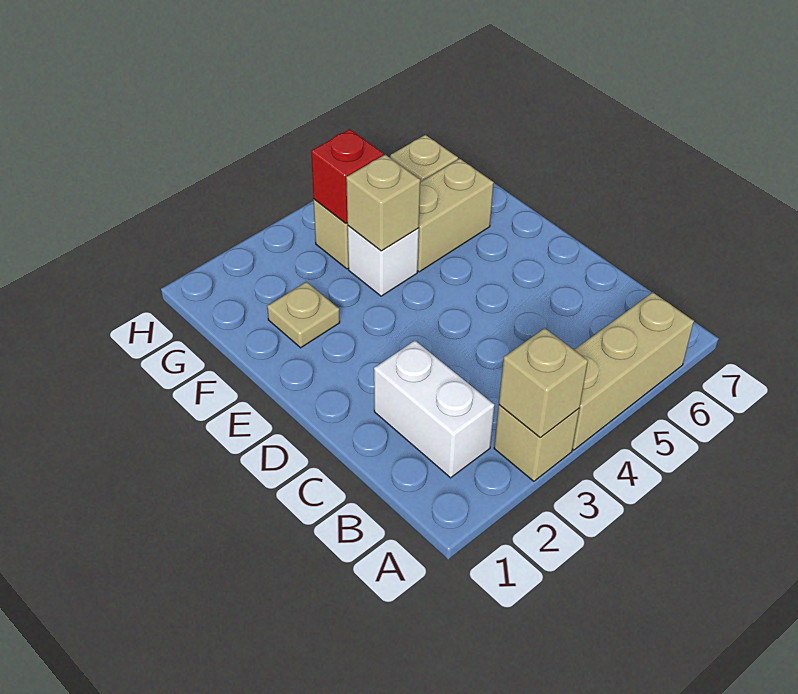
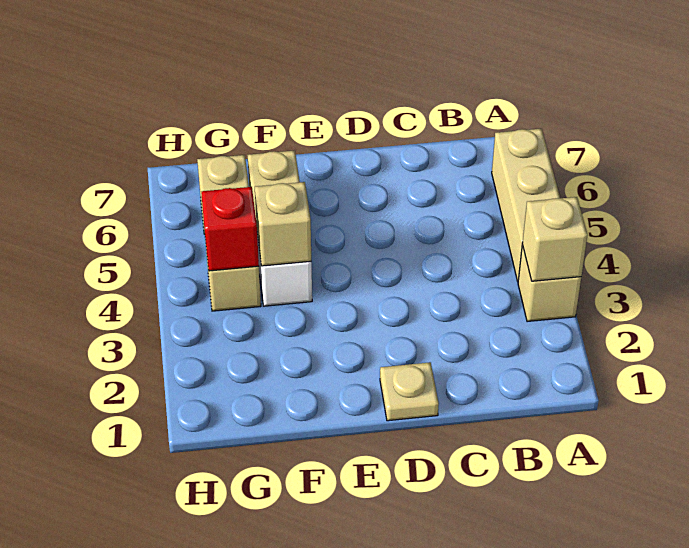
white 1x2 brick [374,341,495,478] -> none
tan 1x1 plate [267,282,340,348] -> tan 1x1 plate moved to [380,362,439,421]

